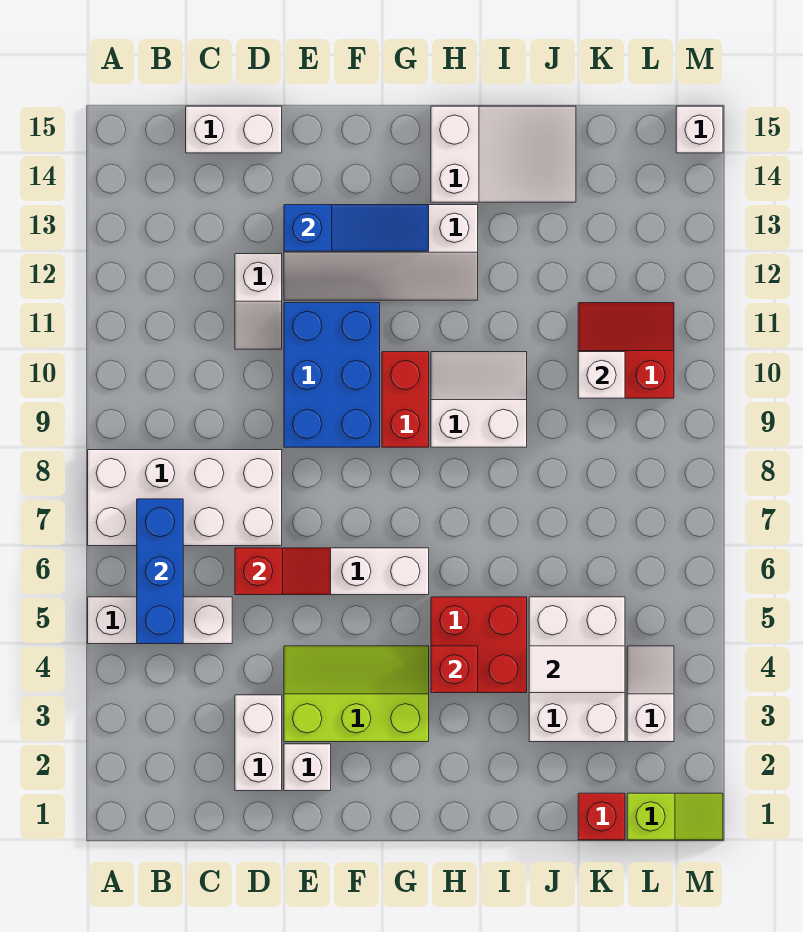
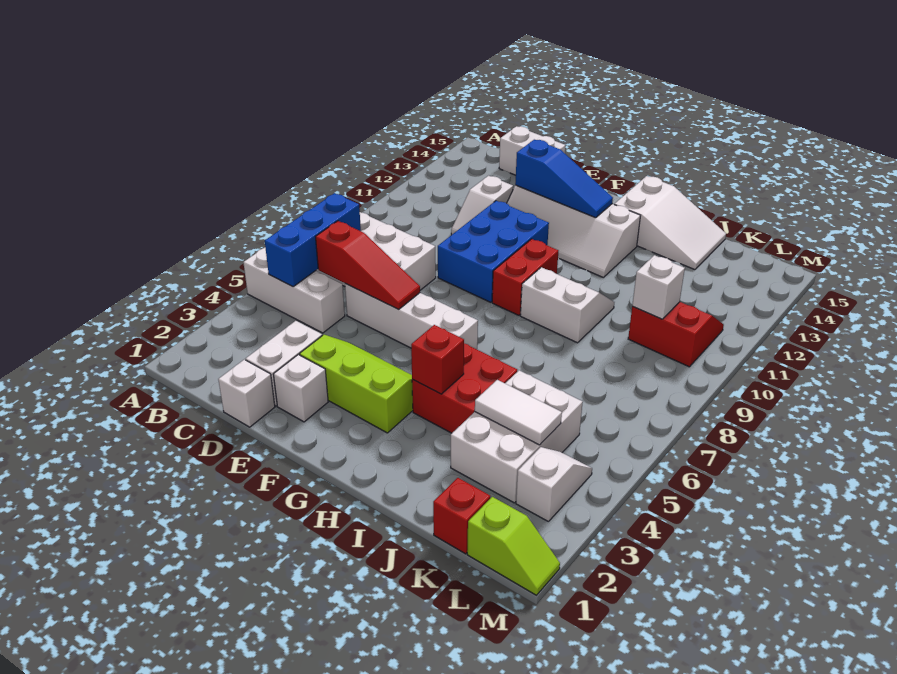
red 1x2 slope [235,548,331,595] -> red 1x3 slope [316,221,420,309]
white 1x1 brick [676,106,723,153] -> white 1x1 brick moved to [218,360,275,427]

